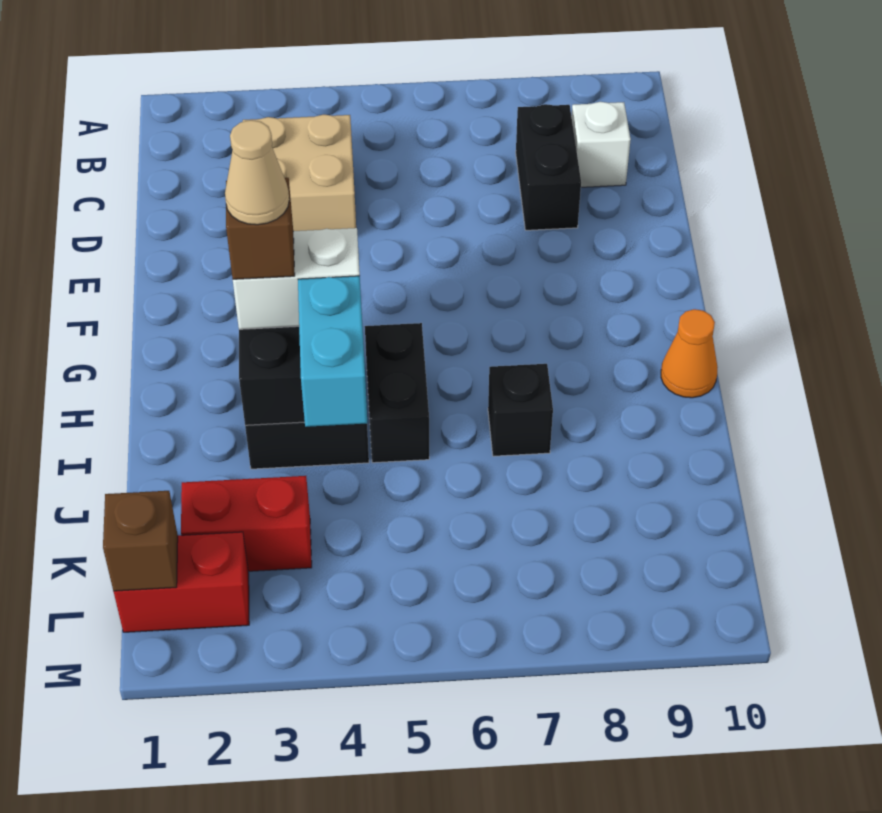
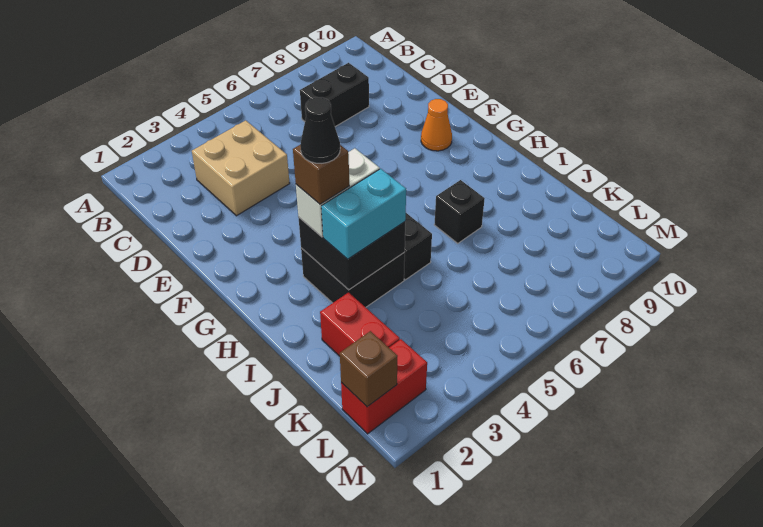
black 1x2 brick [516,104,581,230] -> black 1x2 brick turned to [300,63,369,127]
white 1x1 brick [571,102,631,187] -> none
tan 1x1 cone [225,120,289,225] -> black 1x1 cone [300,97,340,163]
orange 1x1 cone [661,309,718,398] -> orange 1x1 cone moved to [421,99,452,151]
cyan 1x2 brick [298,276,367,427] -> cyan 1x2 brick turned to [321,169,406,259]
red 1x2 brick [181,476,312,571] -> red 1x2 brick turned to [320,293,400,356]

